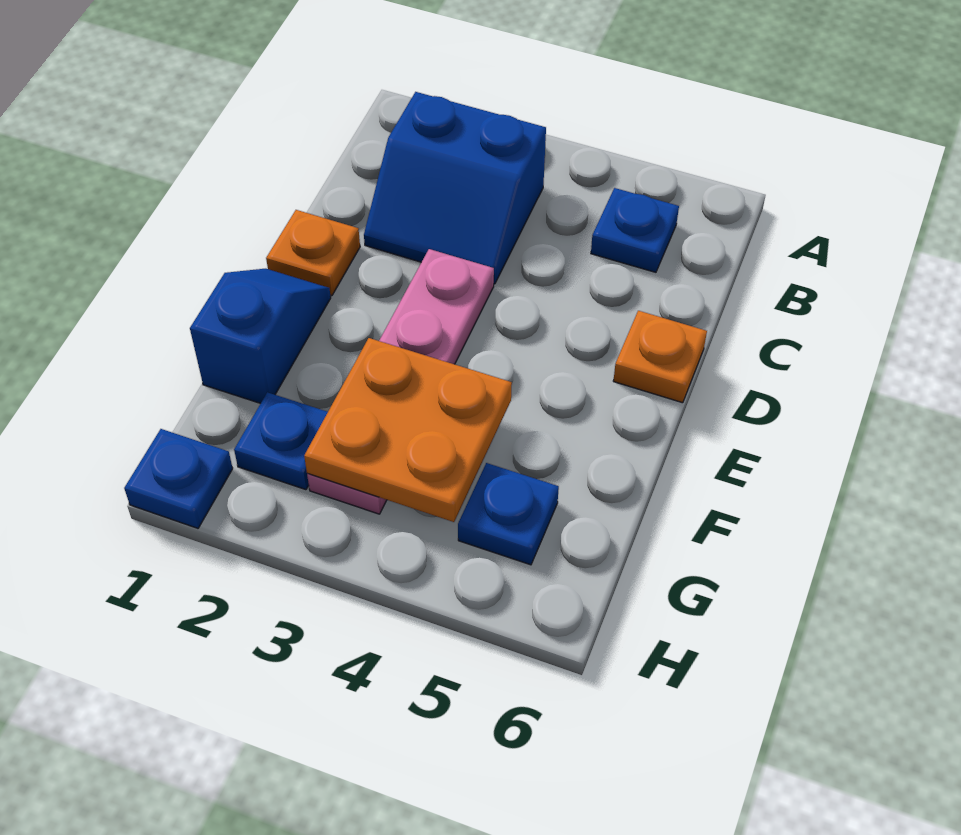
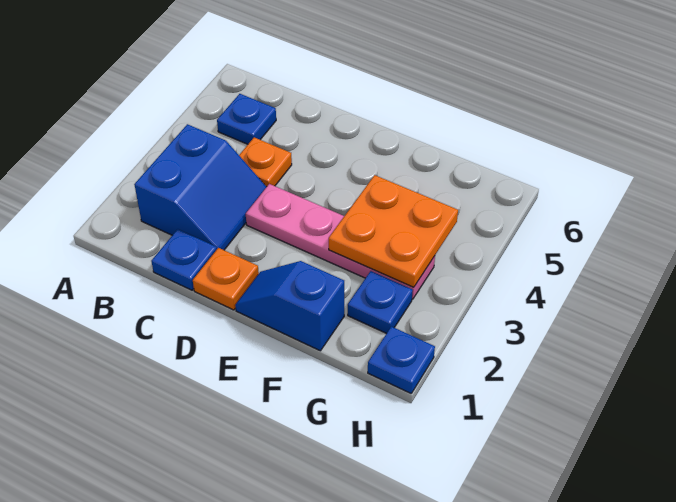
orange 1x1 plate [613,311,707,403] -> orange 1x1 plate moved to [239,137,292,187]
blue 1x1 plate [458,463,559,565] -> blue 1x1 plate moved to [151,229,217,290]

